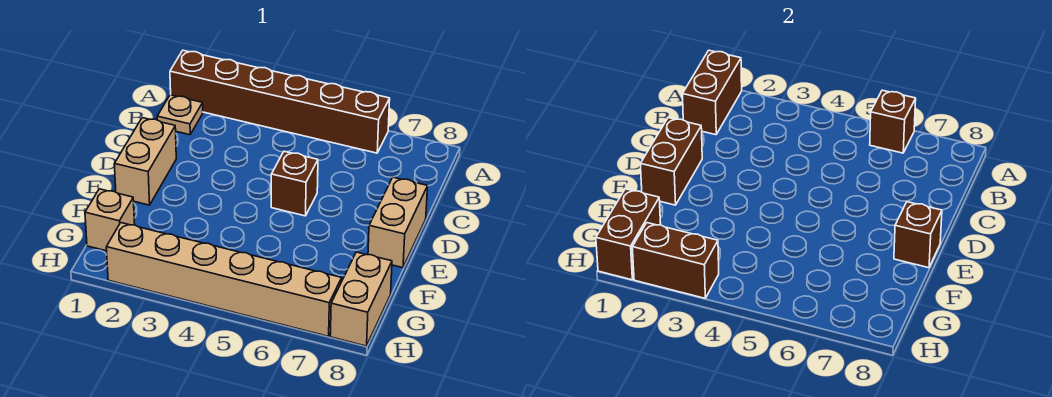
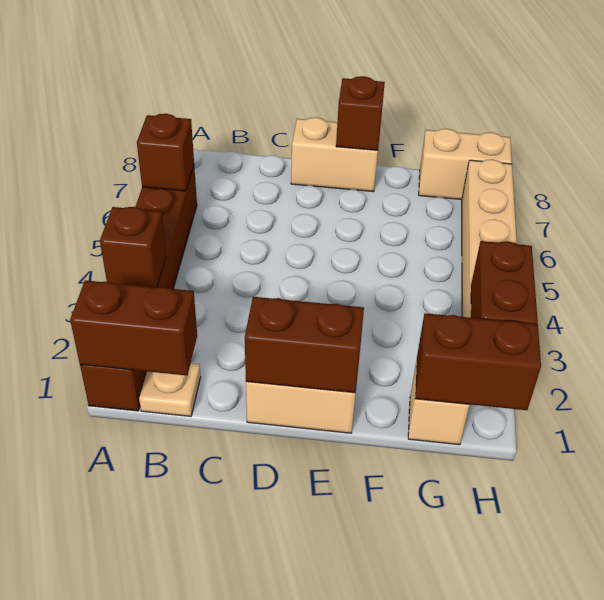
brown 1x1 brick [271,151,318,216] -> brown 1x1 brick moved to [100,207,166,287]

